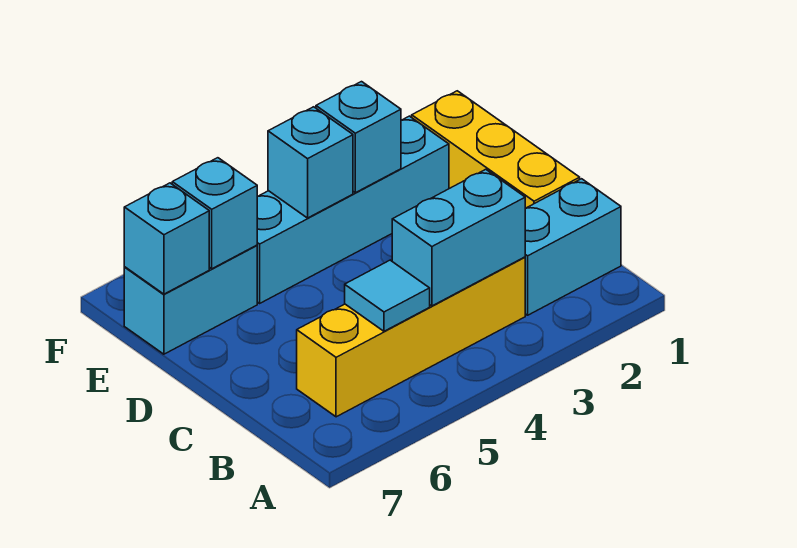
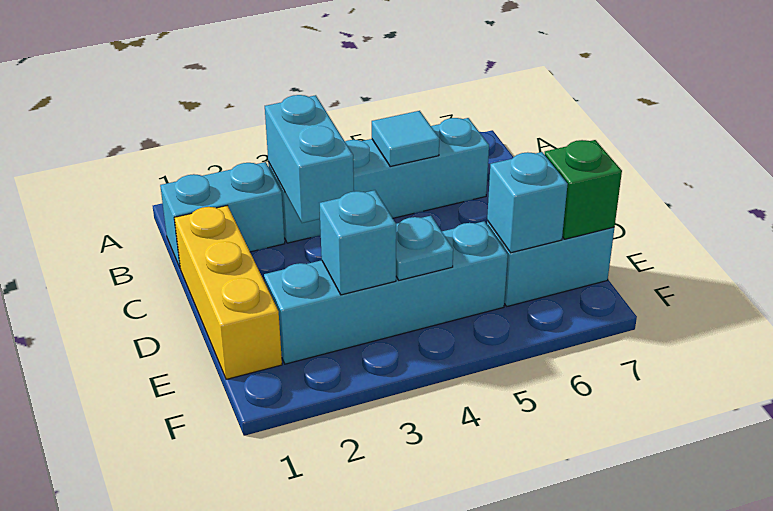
yellow 1x4 brick [297,257,525,417] -> cyan 1x4 brick [268,118,489,243]
cyan 1x2 brick [392,169,525,306] -> cyan 1x2 brick turned to [265,95,354,223]
cyan 1x1 brick [268,107,353,218] -> cyan 1x1 plate [396,216,453,280]
cyan 1x1 brick [124,183,209,294] -> green 1x1 brick [545,140,622,239]

